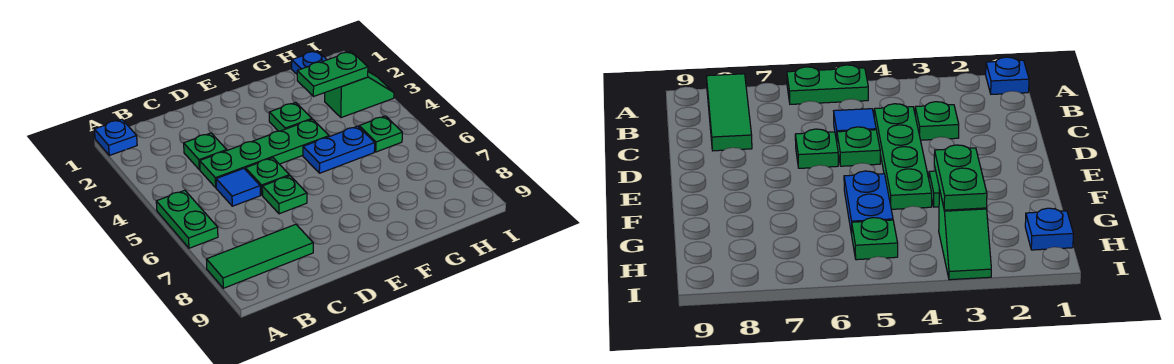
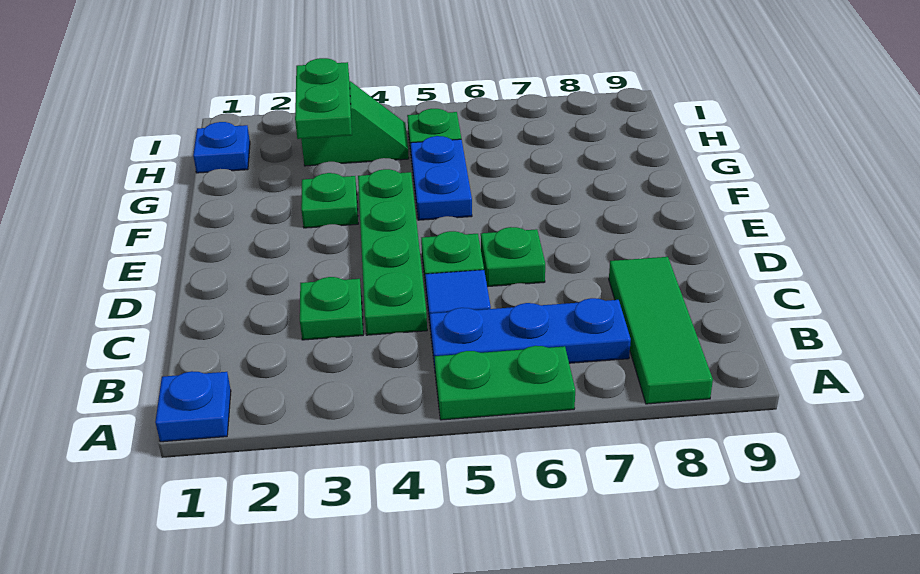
none -> blue 1x3 plate [430,298,631,368]
green 1x2 slope [325,72,394,118] -> green 1x2 slope turned to [301,81,409,166]

